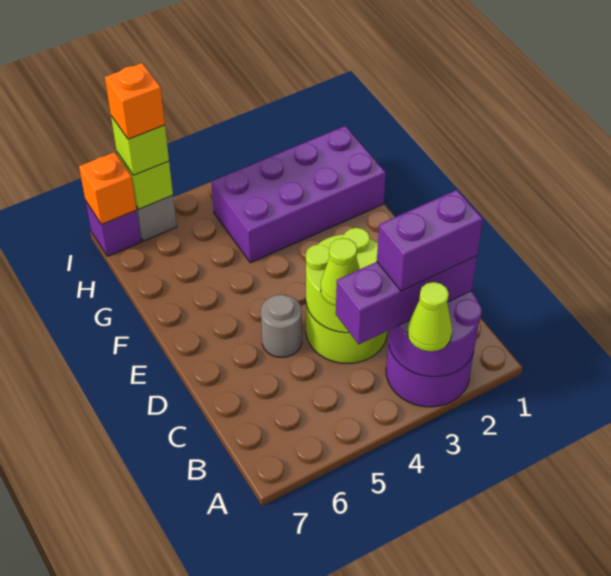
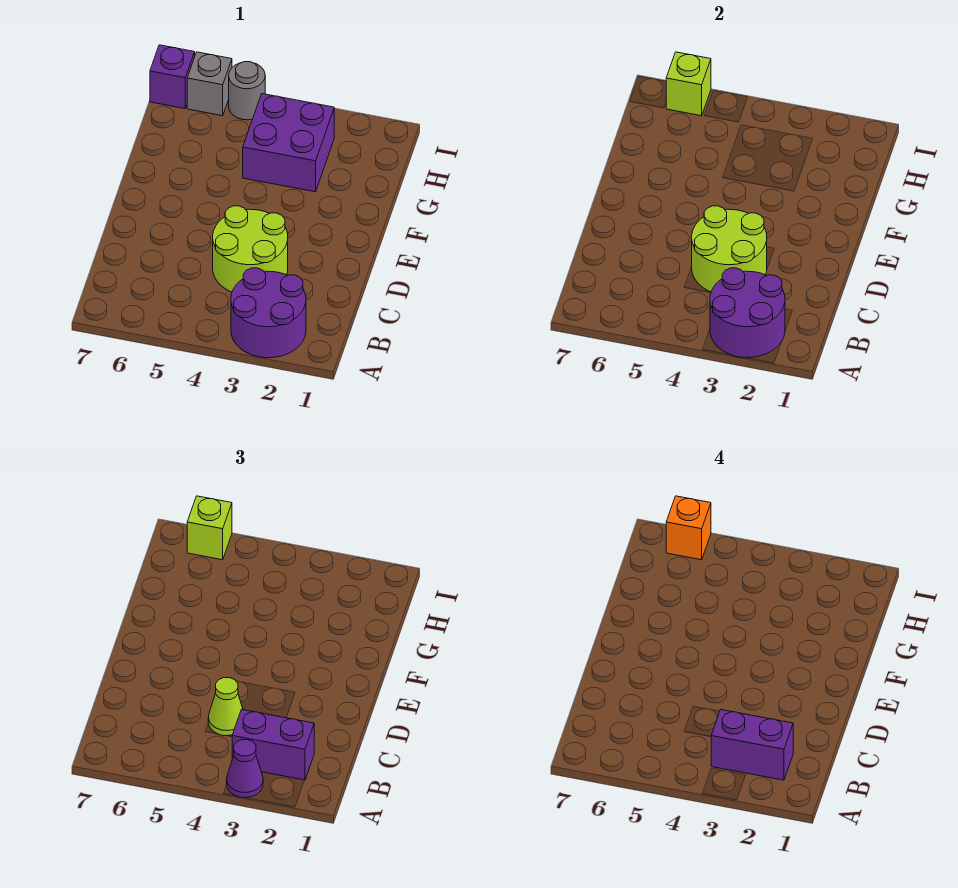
lime 1x1 cone [407,282,452,351] -> purple 1x1 cone [227,740,263,798]
purple 1x3 brick [336,256,477,344] -> purple 1x2 brick [232,710,314,780]
grey 1x1 round brick [261,295,302,357] -> grey 1x1 round brick moved to [229,62,265,120]
purple 2x4 brick [211,126,386,263] -> purple 2x2 brick [243,94,334,192]
orange 1x1 brick [79,152,137,225] -> none

